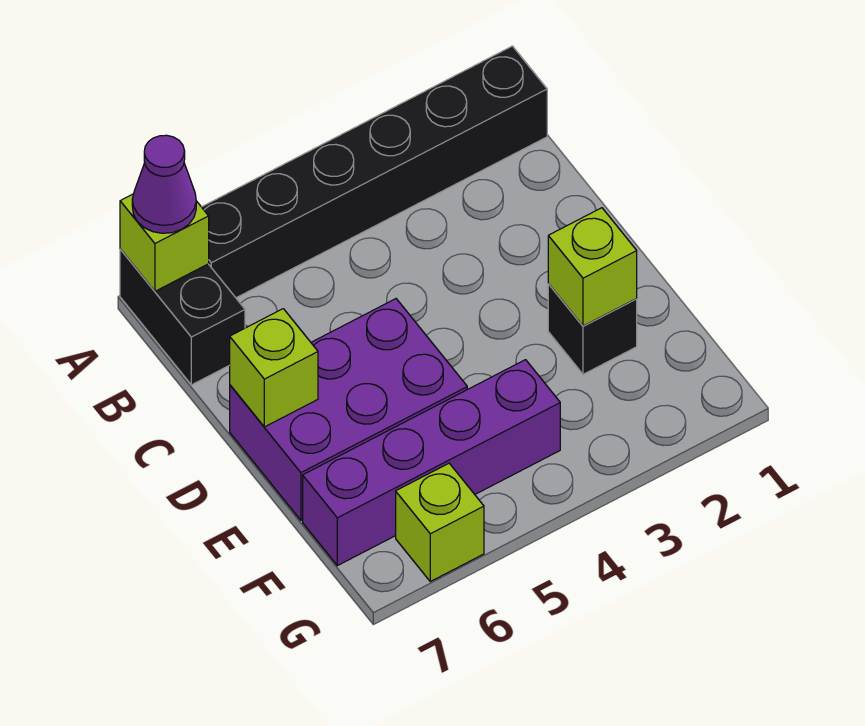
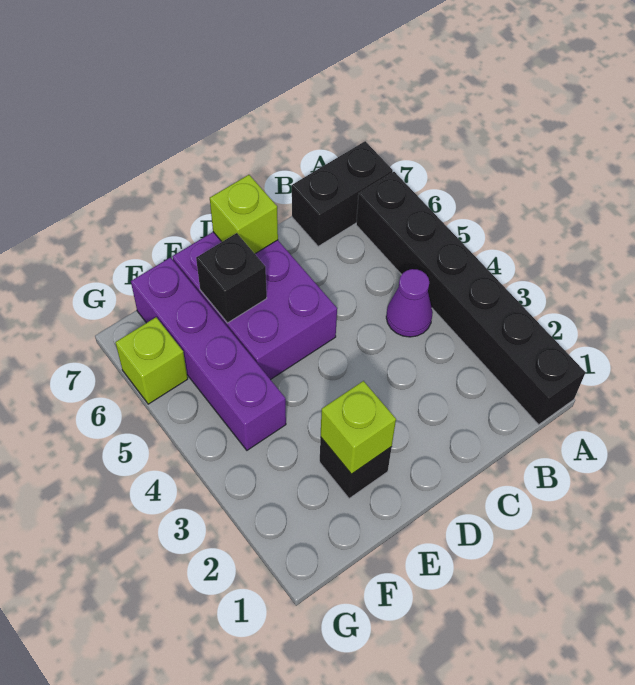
lime 1x1 brick [120,194,209,291] -> none
purple 1x1 cone [132,135,196,233] -> purple 1x1 cone moved to [386,269,433,337]
none -> black 1x1 brick [196,233,267,323]

